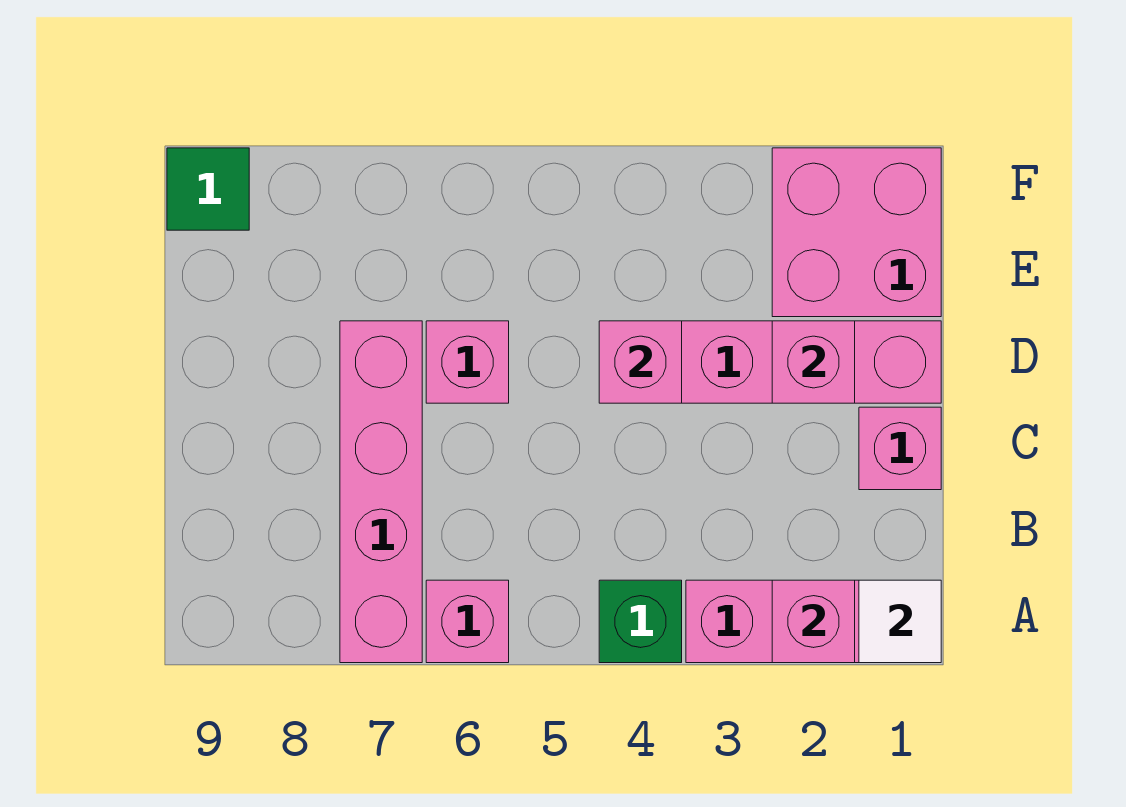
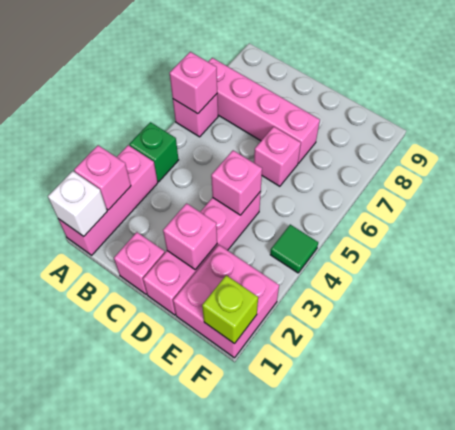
white 1x1 tile [859,580,941,663] -> white 1x1 brick [48,171,107,236]
none -> pink 1x1 brick [170,52,217,114]
none -> lime 1x1 brick [202,275,258,344]
green 1x1 tile [167,148,249,230] -> green 1x1 tile moved to [270,225,318,273]

